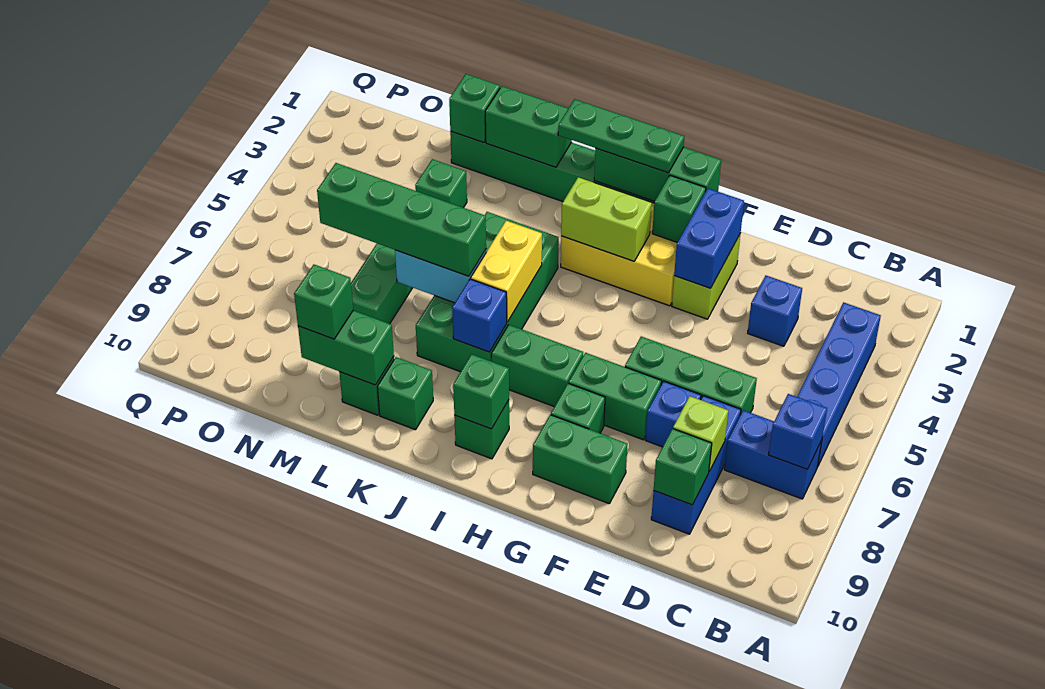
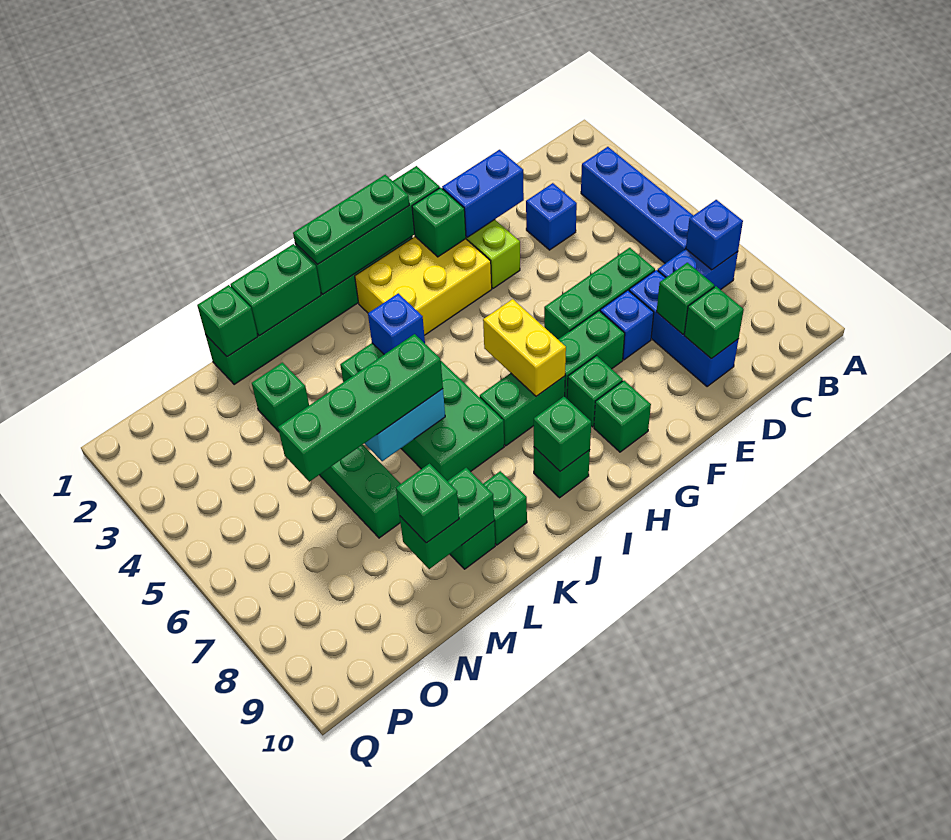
lime 1x1 brick [673,396,728,471] -> green 1x1 brick [657,263,714,334]
blue 1x2 brick [674,188,744,288] -> blue 1x2 brick turned to [442,150,524,237]
green 1x2 brick [533,415,628,503] -> green 1x1 brick [594,381,651,452]
green 1x3 brick [594,147,721,201] -> green 1x4 brick [295,166,440,294]
lime 1x2 brick [561,177,652,261] -> none
yellow 1x2 brick [471,221,542,322] -> yellow 1x2 brick moved to [483,299,566,396]
blue 1x1 brick [452,279,507,352] -> blue 1x1 brick moved to [368,293,425,354]

